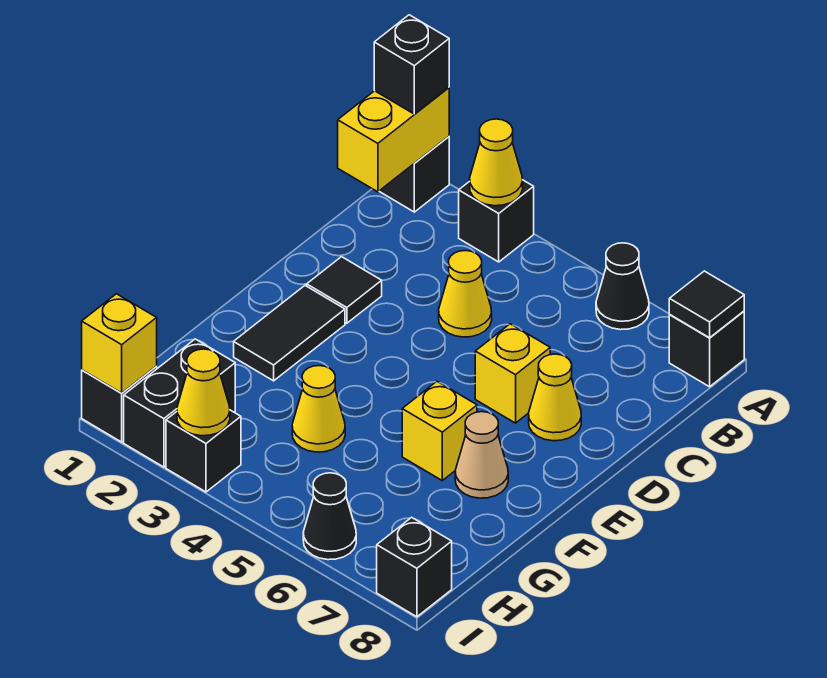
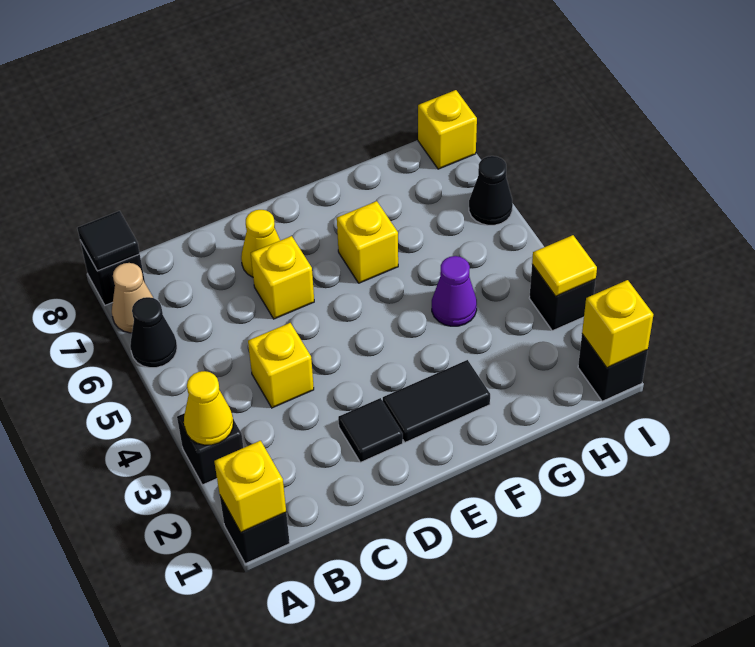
yellow 1x2 brick [338,88,449,192] -> yellow 1x1 brick [214,441,286,532]
black 1x1 brick [374,15,449,114] -> none
yellow 1x1 cone [439,251,492,337] -> yellow 1x1 brick [248,323,314,408]
tan 1x1 cone [455,412,508,498] -> tan 1x1 cone moved to [112,263,153,333]
yellow 1x1 cone [292,366,345,452] -> purple 1x1 cone [432,256,477,326]
black 1x2 brick [124,339,235,467] -> none
yellow 1x1 cone [177,349,230,436] -> yellow 1x1 tile [532,235,597,296]
black 1x1 brick [377,517,452,617] -> yellow 1x1 brick [418,90,477,169]

